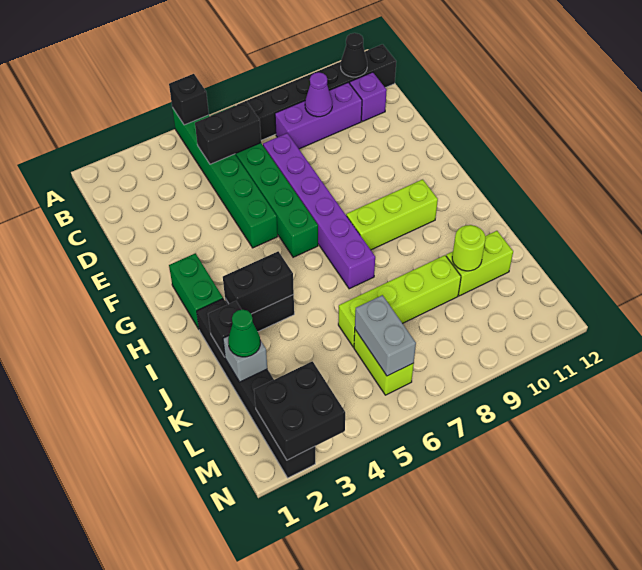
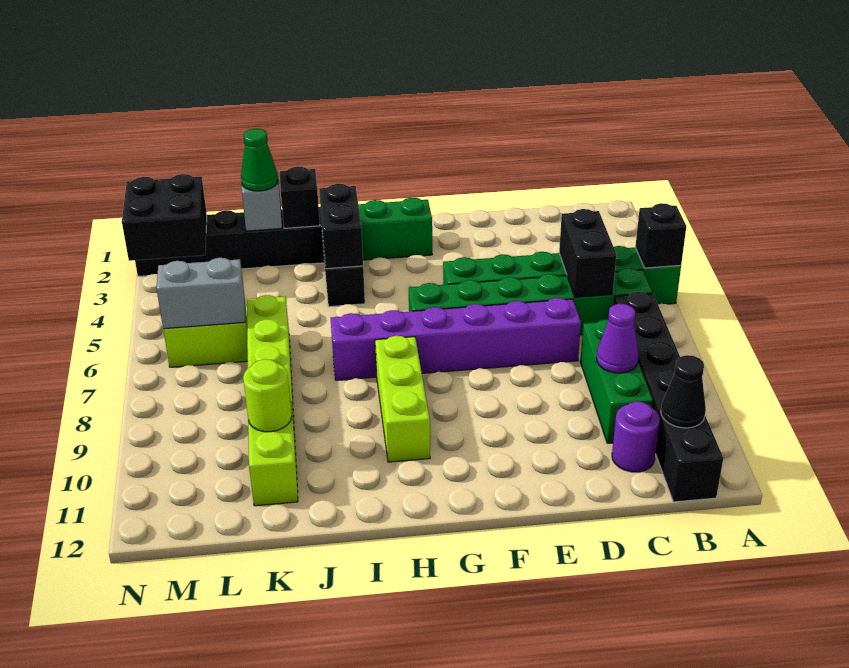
purple 1x3 brick [275,82,362,149] -> green 1x3 brick [580,319,653,443]
purple 1x1 brick [350,72,387,122] -> purple 1x1 round brick [612,401,660,472]

